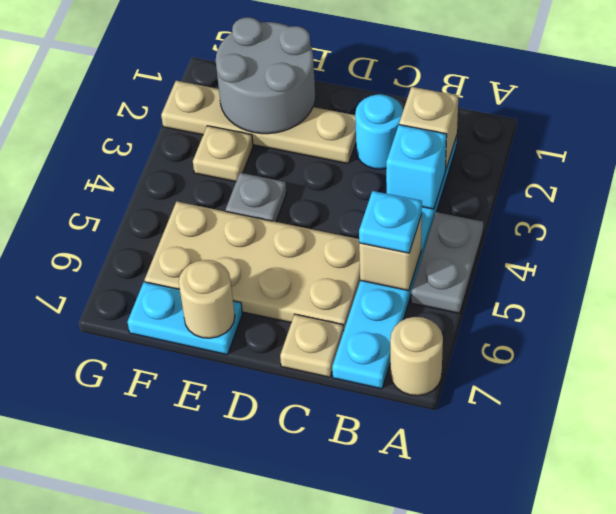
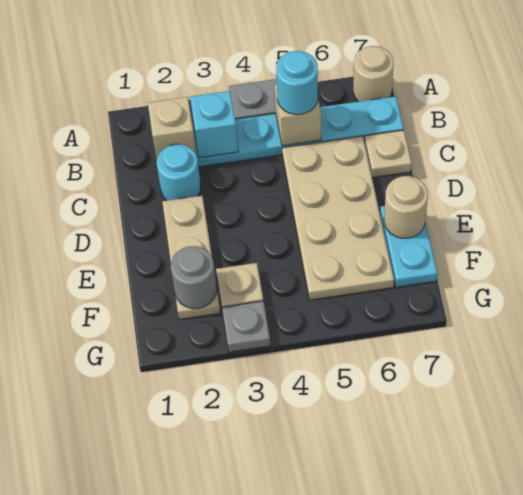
cyan 1x1 plate [359,191,422,253] -> cyan 1x1 round brick [276,51,318,115]
tan 1x4 plate [161,81,356,164] -> tan 1x3 plate [162,196,220,320]
grey 2x2 round brick [216,17,315,134] -> grey 1x1 round brick [171,246,217,309]
grey 1x1 plate [226,173,287,222] -> grey 1x1 plate moved to [222,301,271,352]

